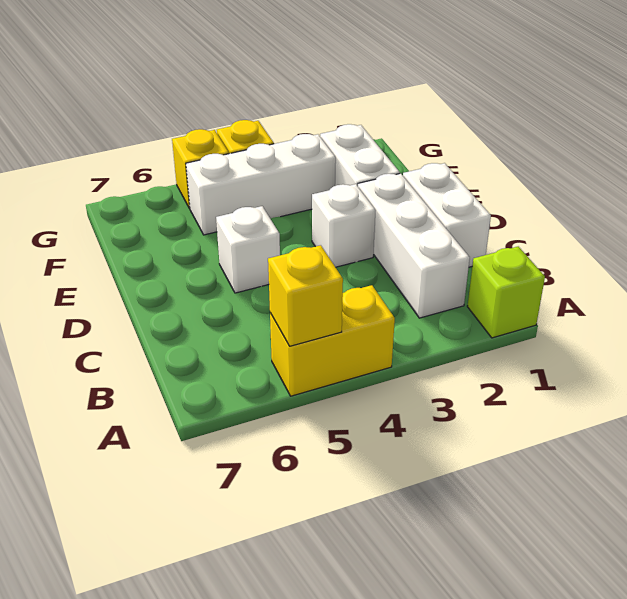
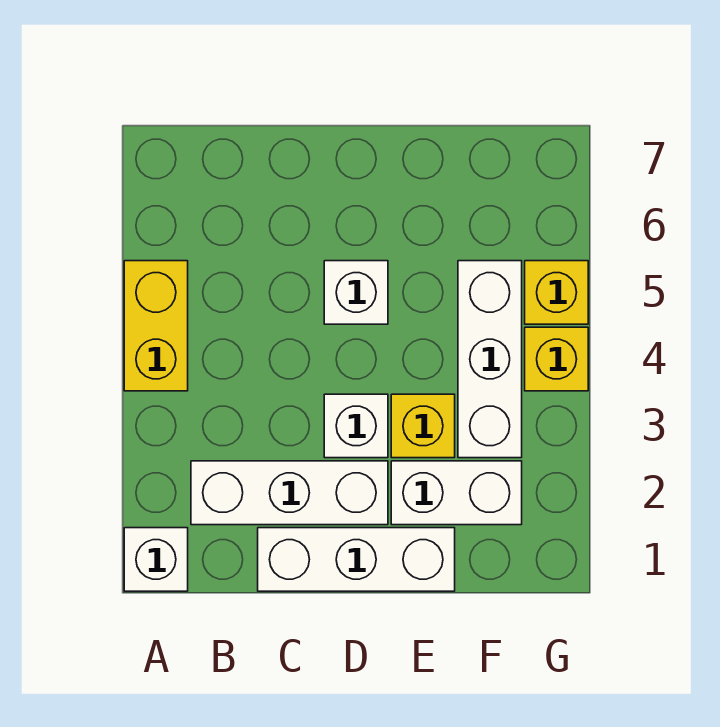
lime 1x1 brick [467,247,545,338] -> white 1x1 brick [124,528,188,591]
yellow 1x1 brick [268,245,343,346] -> yellow 1x1 brick moved to [391,394,455,458]
white 1x2 brick [403,163,491,267] -> white 1x3 brick [258,528,455,591]

